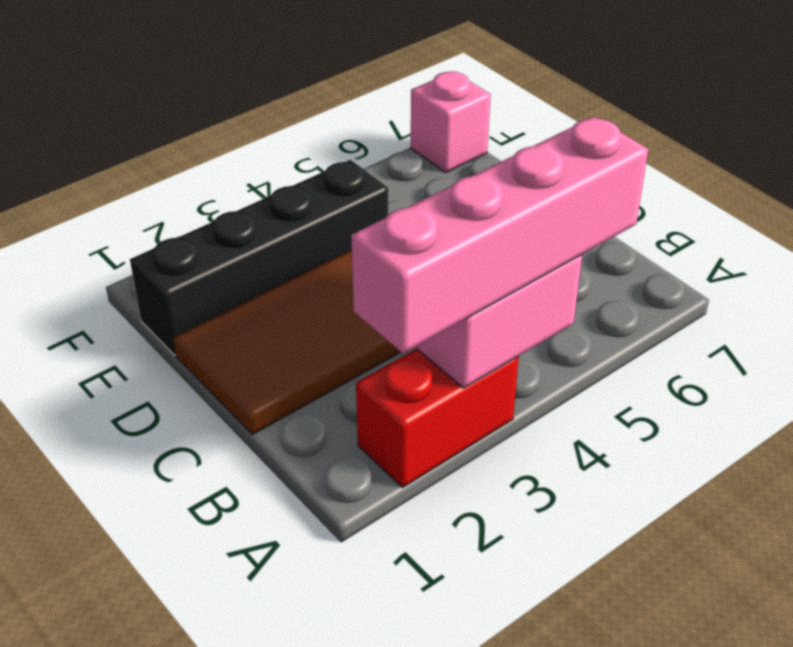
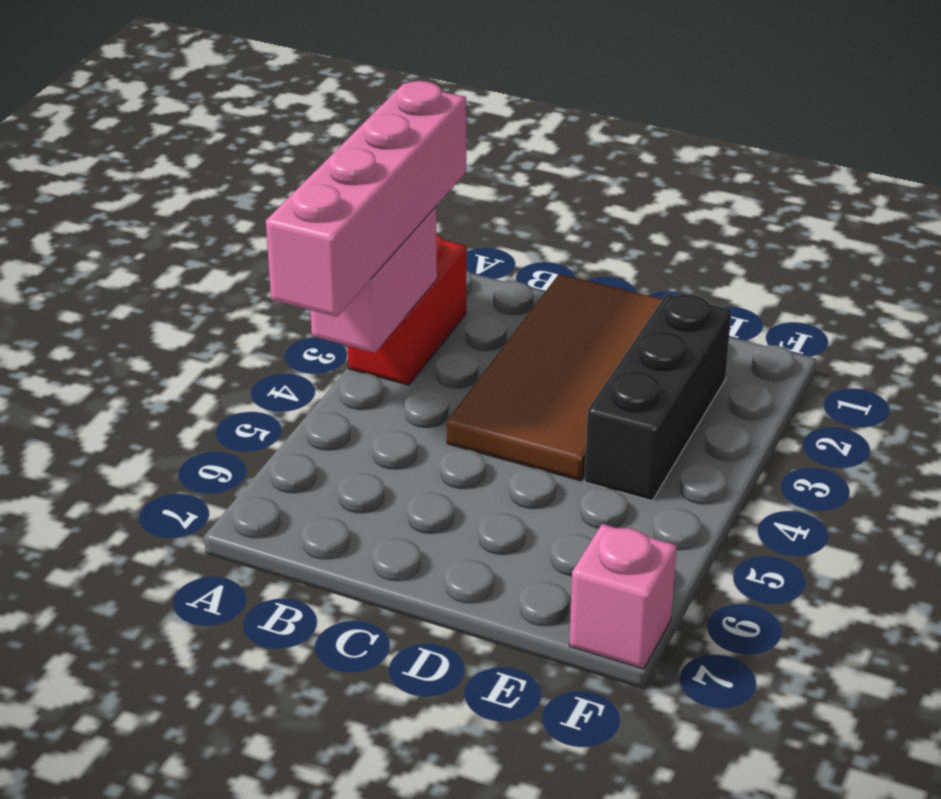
black 1x4 brick [130,160,388,355] -> black 1x3 brick [585,294,732,501]

